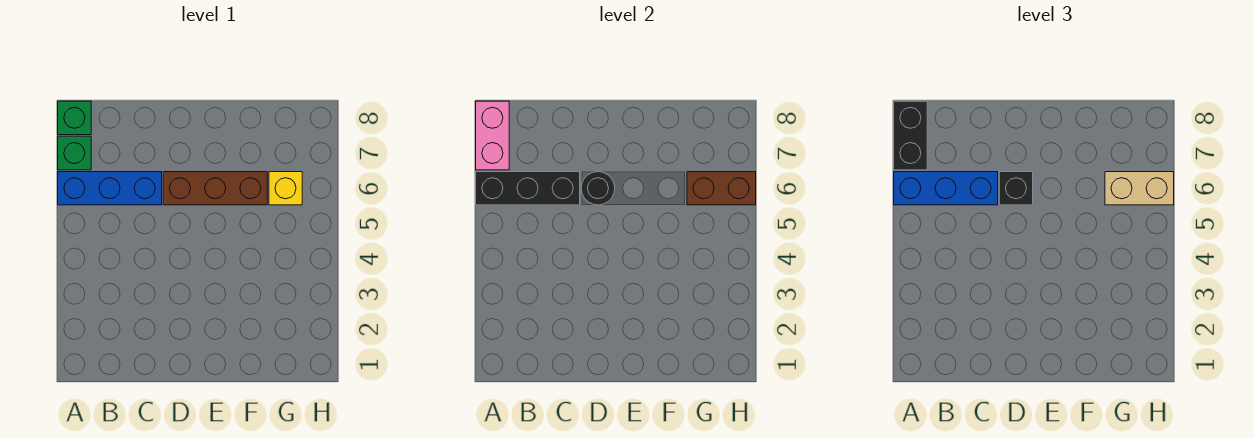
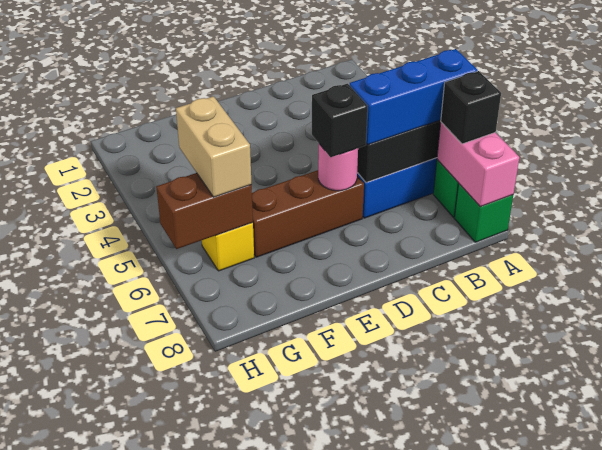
black 1x2 brick [894,101,927,170] -> black 1x1 brick [441,71,501,144]
black 1x1 round brick [581,172,615,205] -> pink 1x1 round brick [318,144,358,191]
tan 1x2 brick [1105,172,1174,205] -> tan 1x2 brick turned to [176,96,251,197]

